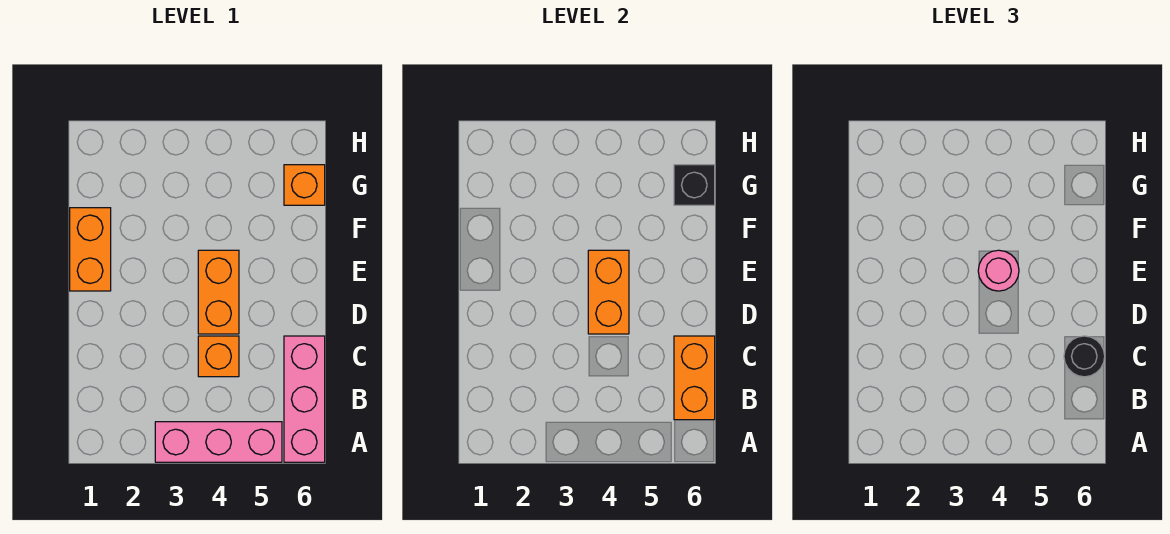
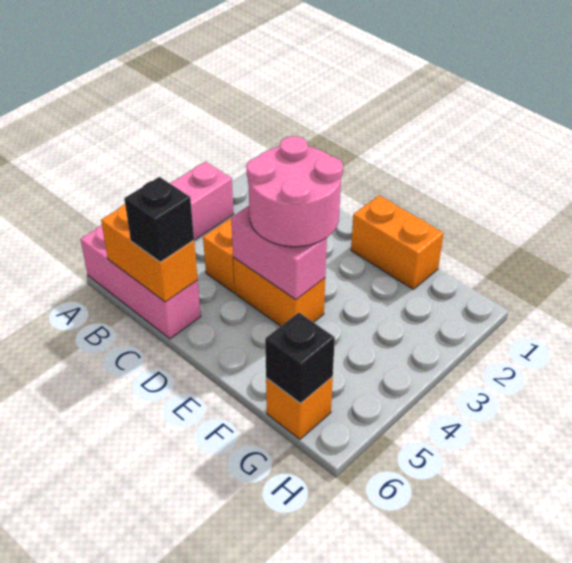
black 1x1 round brick [1064,336,1105,377] -> black 1x1 brick [124,177,194,262]
orange 1x2 brick [588,250,629,334] -> pink 1x2 brick [231,206,327,300]
pink 1x1 round brick [978,250,1019,291] -> pink 2x2 round brick [246,136,343,247]

